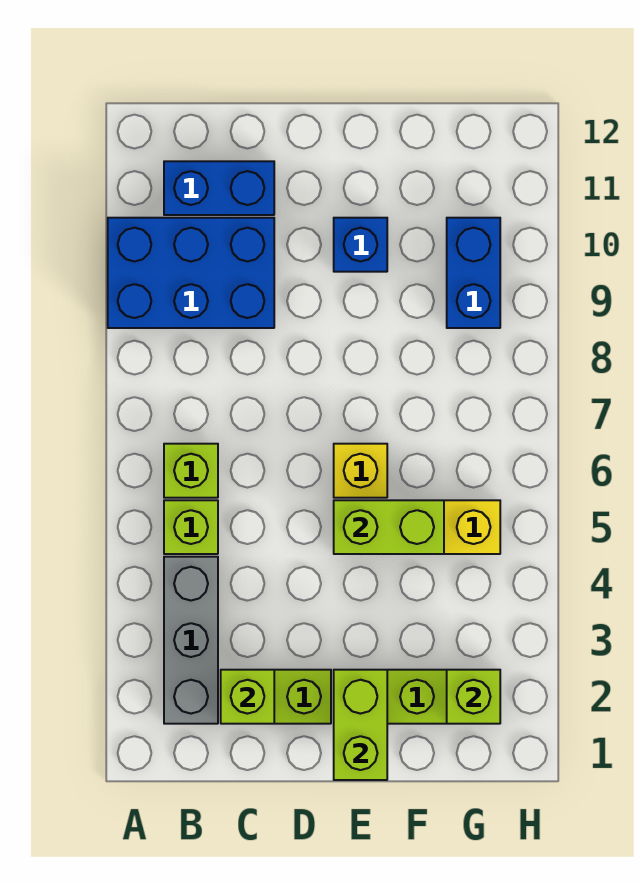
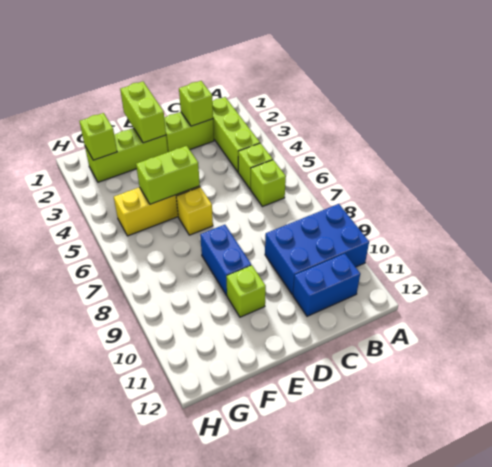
grey 1x3 brick [164,557,218,724] -> lime 1x3 brick [212,97,260,172]
blue 1x1 brick [334,218,387,272] -> lime 1x1 brick [226,265,266,317]
blue 1x2 brick [447,218,500,328] -> blue 1x2 brick moved to [200,225,251,296]

